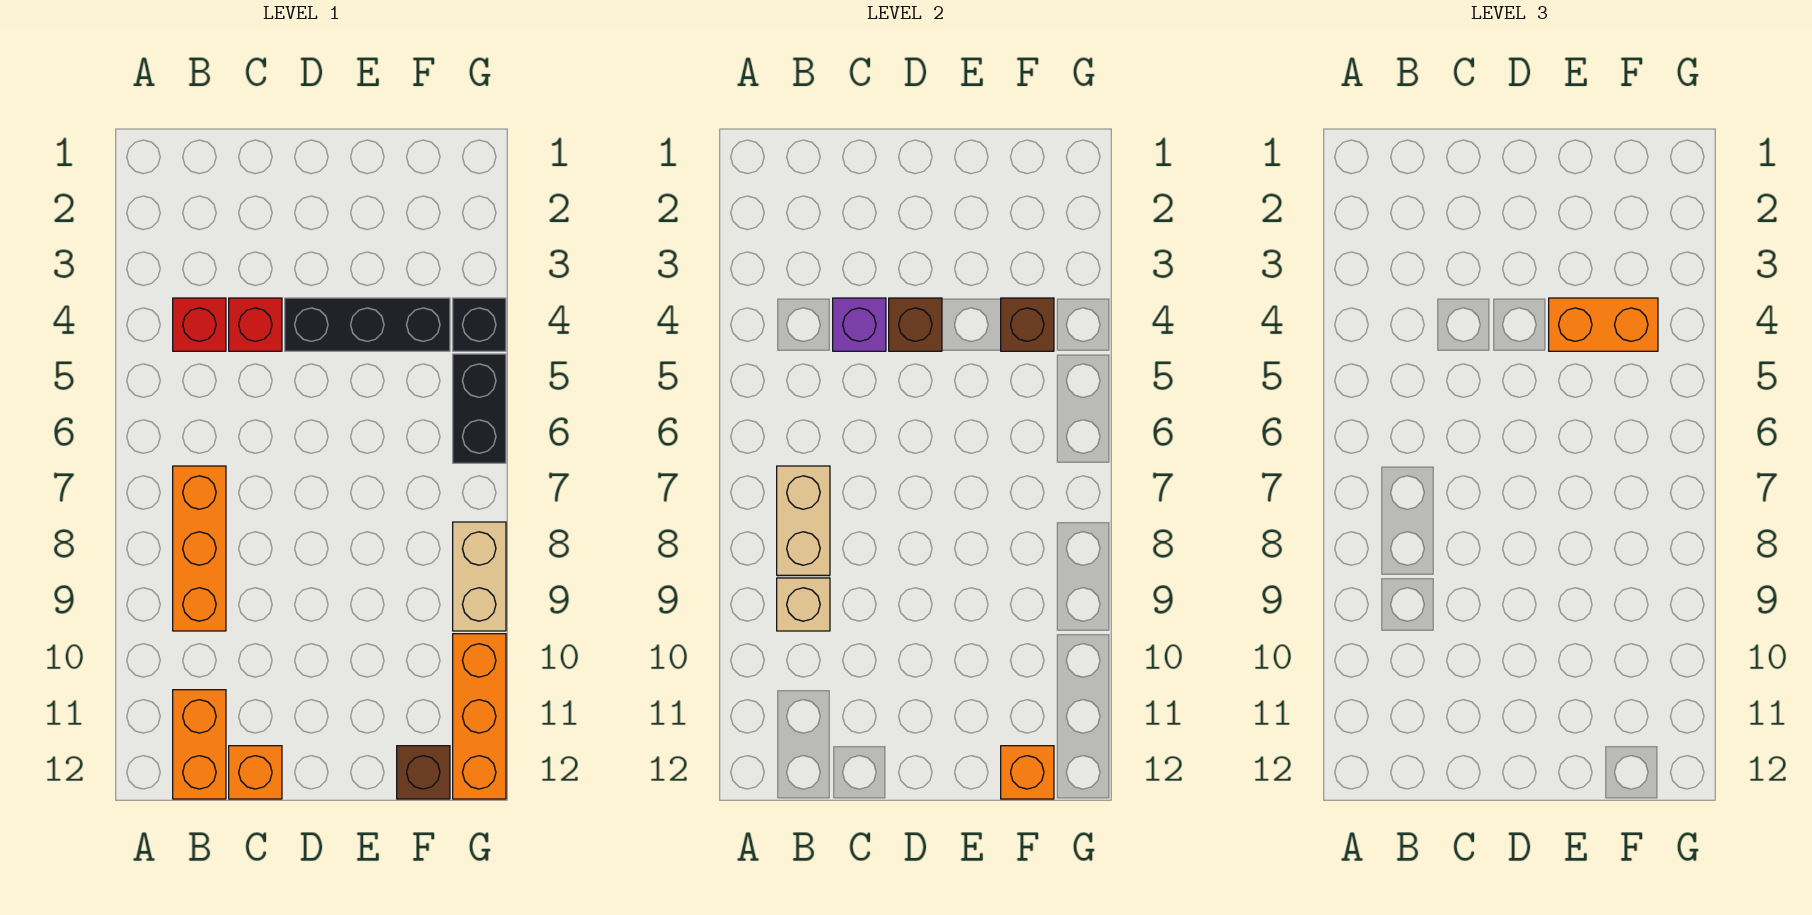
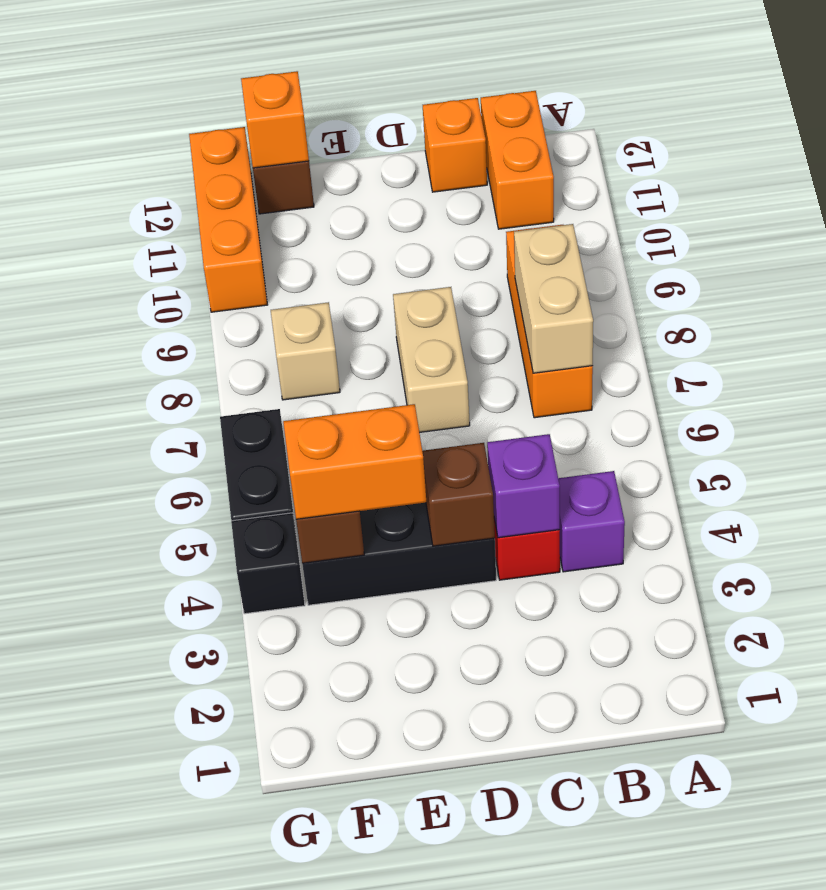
red 1x1 brick [173,298,226,351] -> purple 1x1 brick [558,471,625,572]
tan 1x1 brick [777,578,830,631] -> tan 1x1 brick moved to [271,302,340,400]
tan 1x2 brick [453,522,506,631] -> tan 1x2 brick moved to [393,287,470,433]

